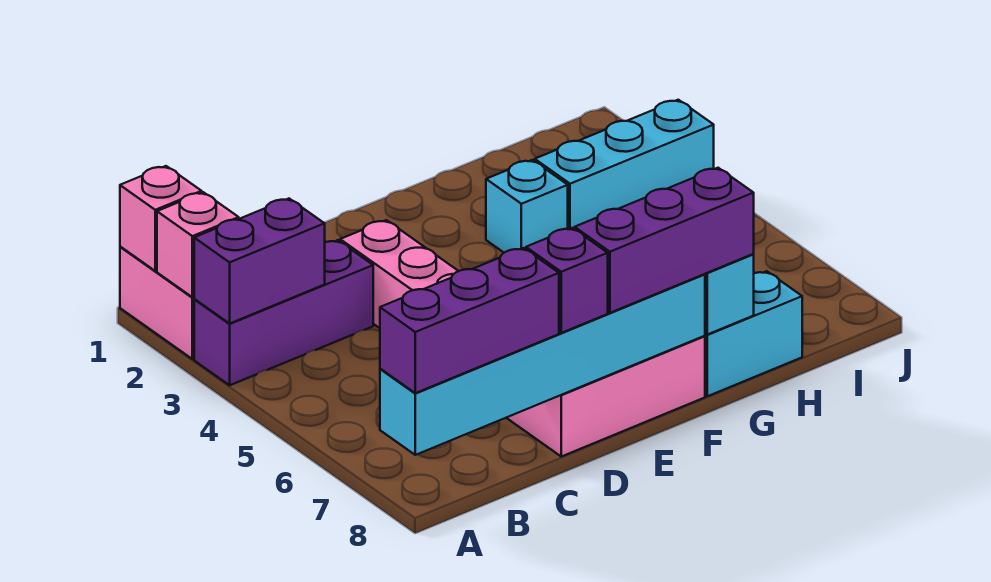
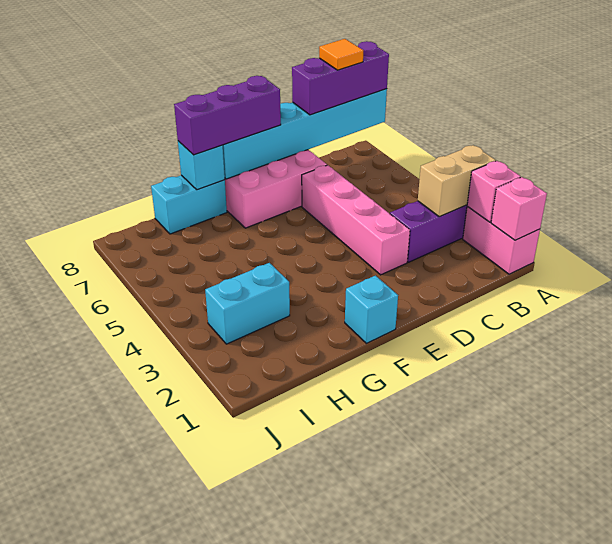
purple 1x2 brick [194,199,325,323] -> tan 1x2 brick [418,145,496,217]
none -> orange 1x1 tile [319,39,363,70]
purple 1x1 brick [526,228,608,333] -> none
cyan 1x1 brick [486,160,568,252] -> cyan 1x1 brick moved to [345,276,398,343]
cyan 1x3 brick [535,100,714,229] -> cyan 1x2 brick [205,263,290,344]

